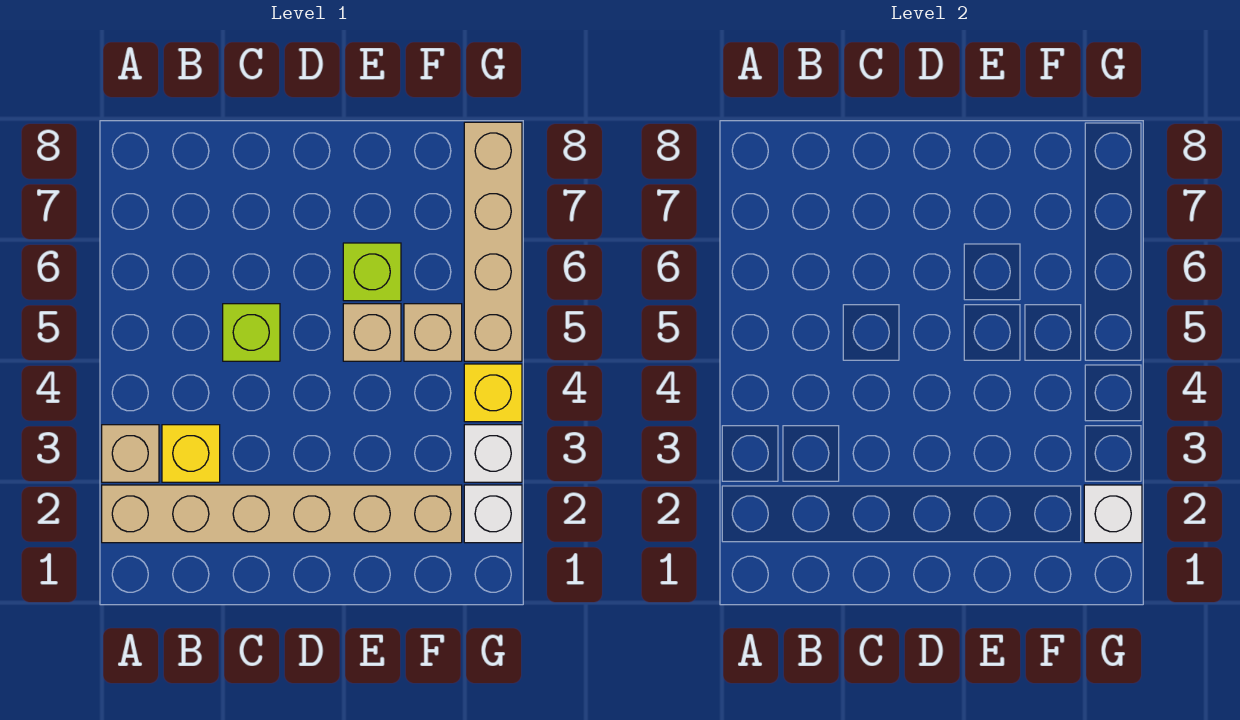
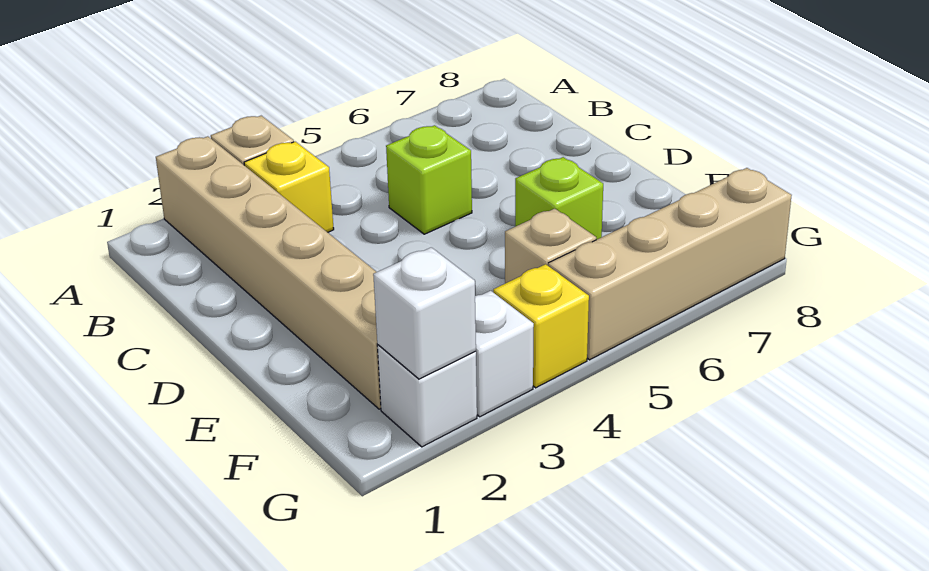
tan 1x1 brick [343,304,401,361] -> none

